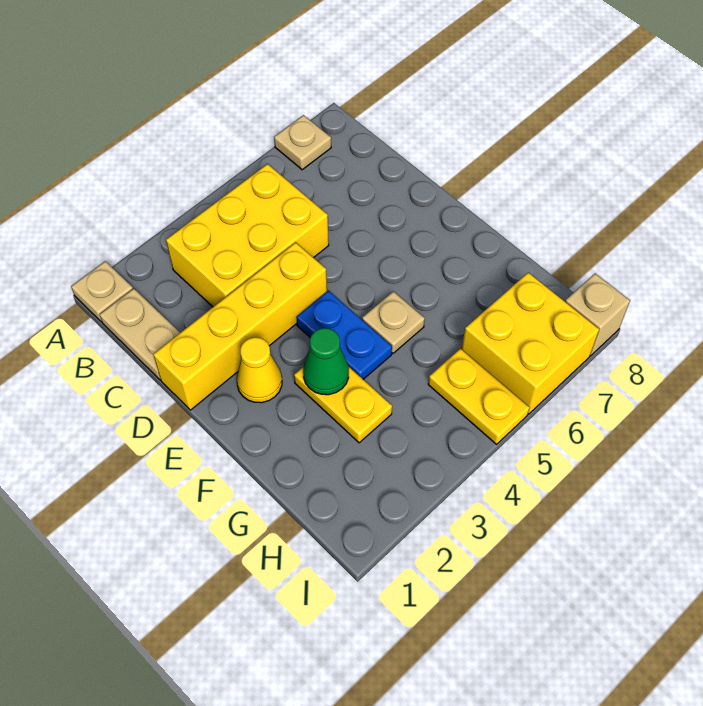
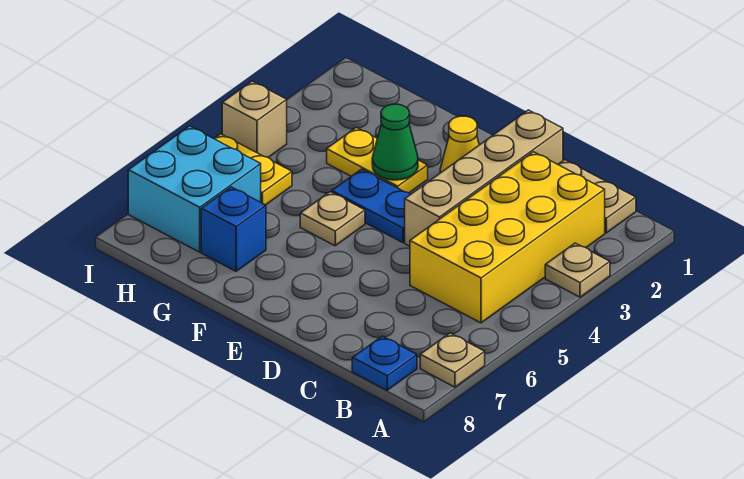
tan 1x1 plate [71,261,133,322] -> tan 1x1 plate moved to [545,243,610,297]
yellow 2x3 brick [166,164,329,307] -> yellow 2x4 brick [410,152,605,323]
none -> blue 1x1 plate [352,336,417,390]
yellow 1x4 brick [153,242,327,410] -> tan 1x4 brick [405,110,563,246]
none -> blue 1x1 brick [201,187,266,271]
yellow 2x2 brick [462,273,599,414] -> cyan 2x2 brick [128,126,261,252]
tan 1x1 brick [565,273,630,356] -> tan 1x1 brick moved to [222,81,287,157]

